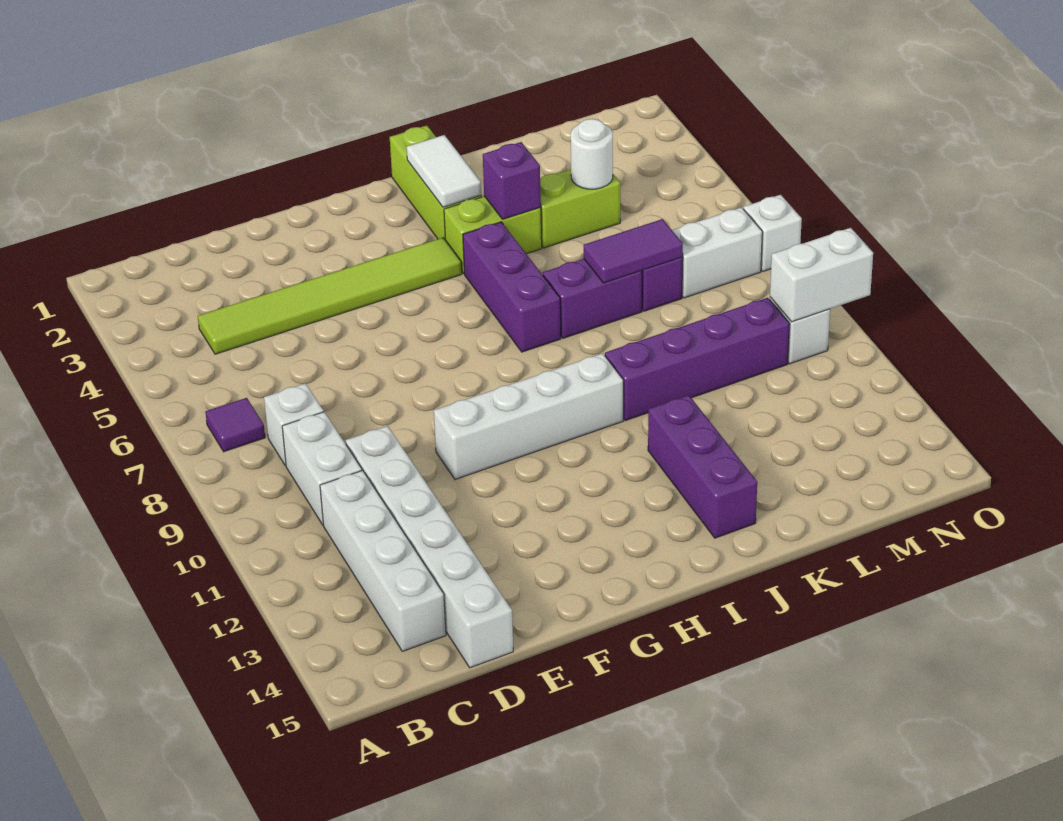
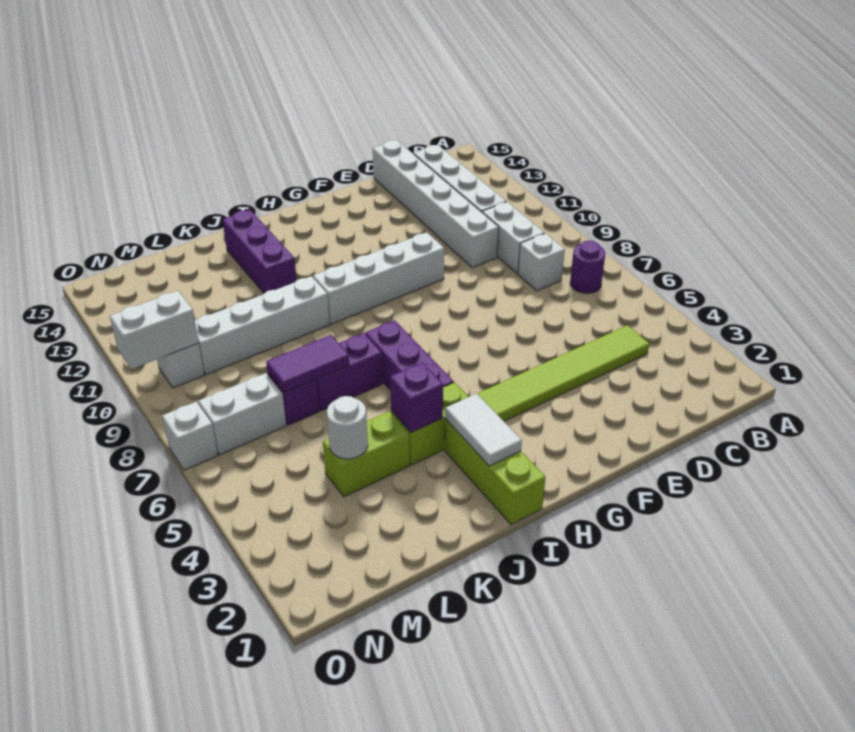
purple 1x1 tile [205,398,265,452] -> purple 1x1 round brick [570,241,605,293]
purple 1x4 brick [605,298,790,421] -> white 1x4 brick [195,276,330,375]

